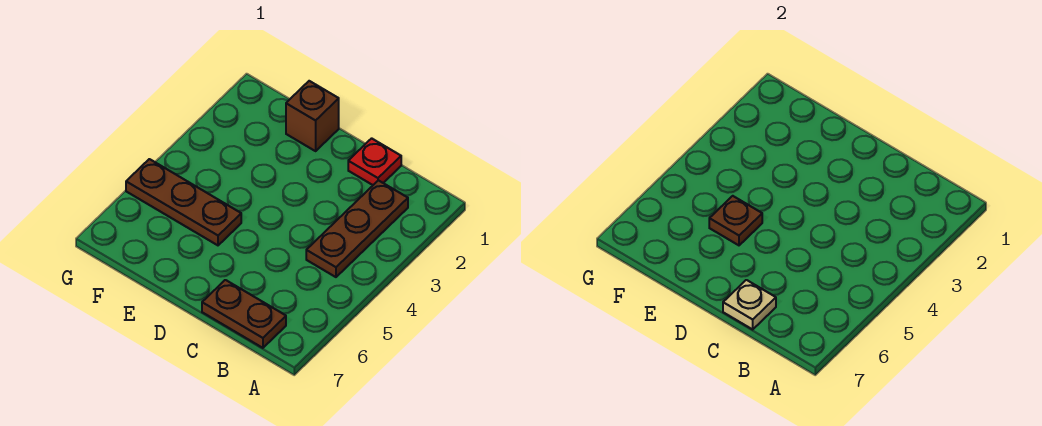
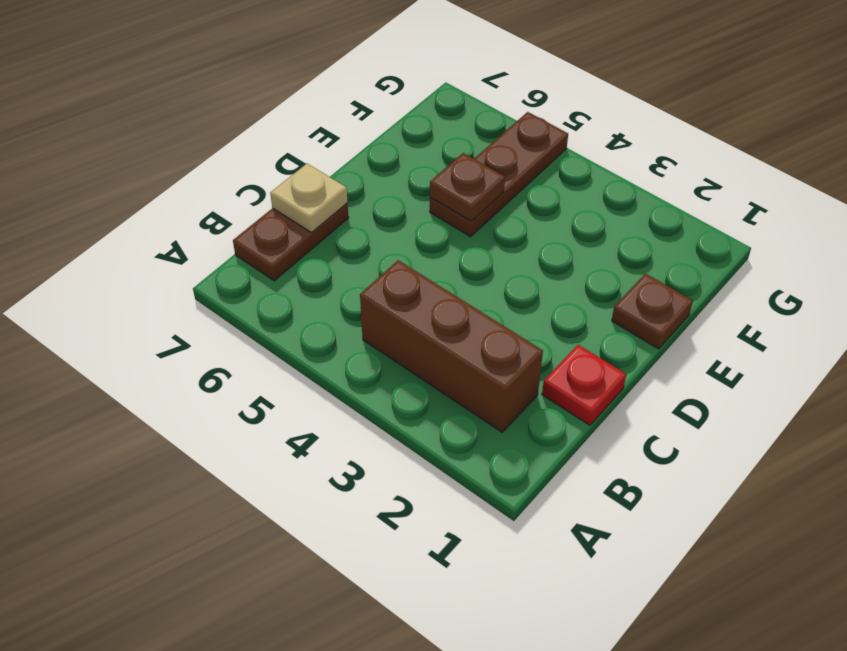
brown 1x3 plate [306,180,408,277] -> brown 1x3 brick [360,260,543,432]
brown 1x1 brick [286,81,339,151] -> brown 1x1 plate [612,274,693,349]

